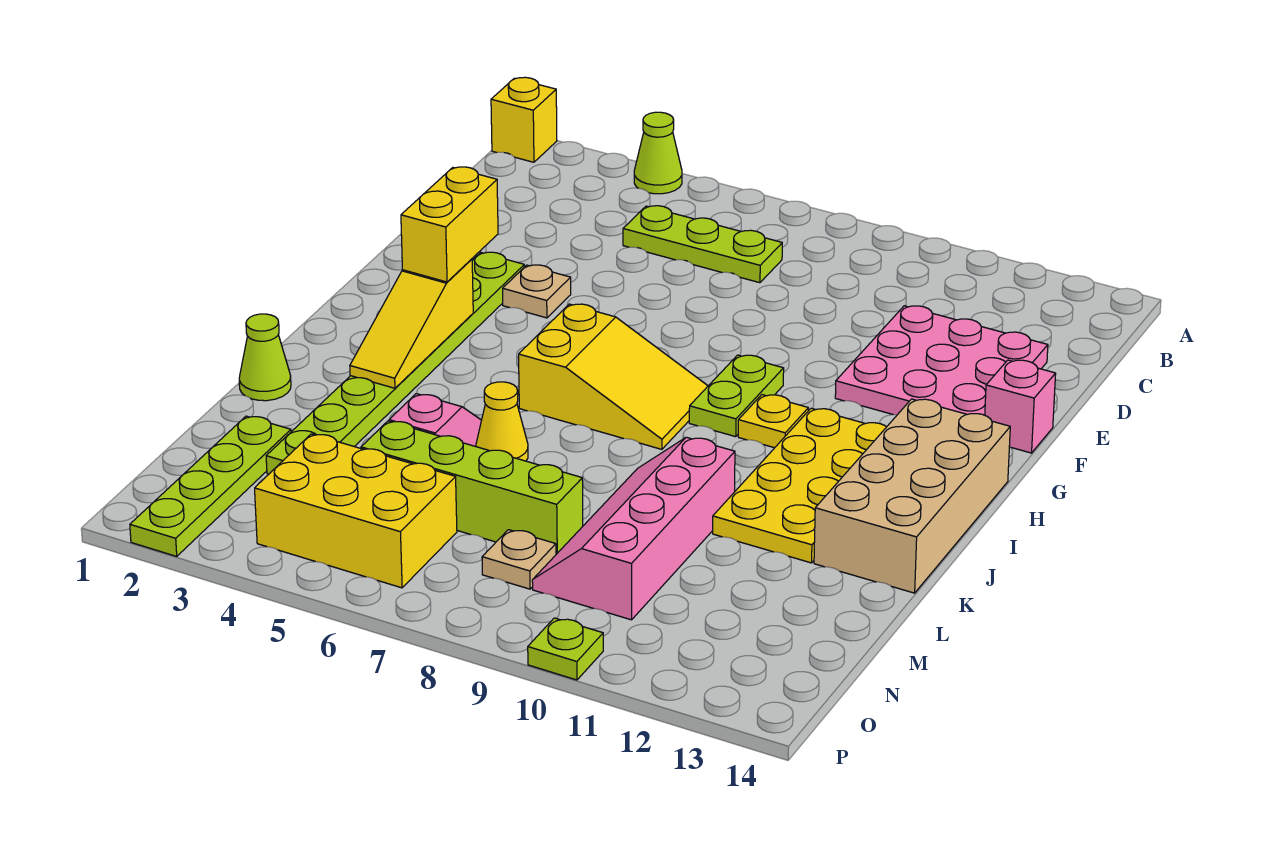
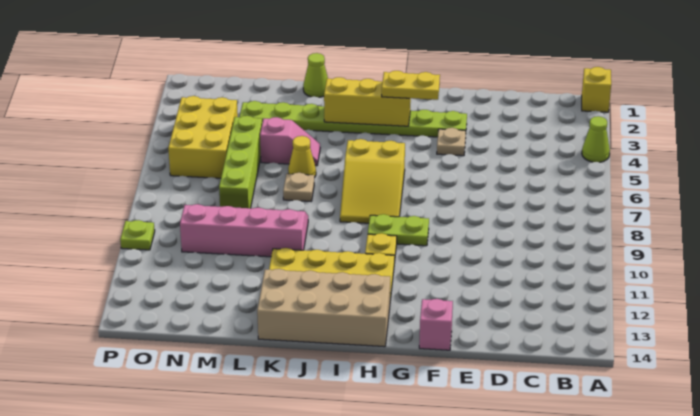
lime 1x3 plate [623,206,782,283] -> none
pink 3x3 plate [835,306,1048,415] -> none
yellow 1x2 brick [401,167,498,282] -> yellow 1x2 plate [382,71,440,100]
yellow 1x3 slope [350,259,473,388] -> yellow 1x3 brick [324,77,411,126]
lime 1x4 plate [130,416,291,556] -> none
tan 1x1 plate [482,530,556,589] -> tan 1x1 plate moved to [283,173,314,201]

